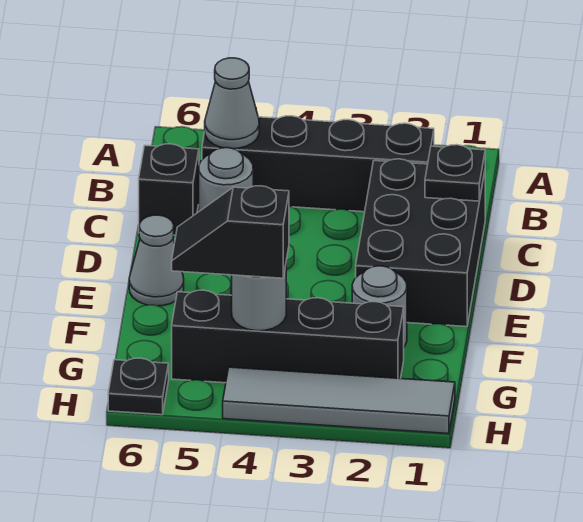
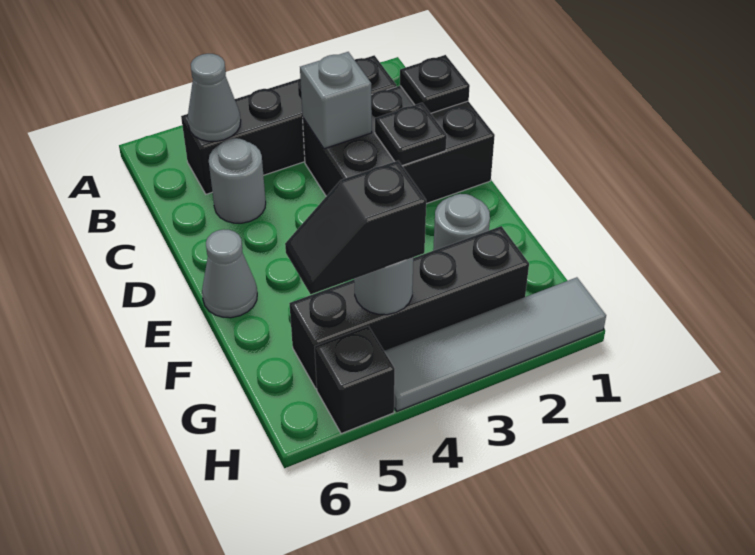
black 2x3 brick [356,159,485,327] -> black 2x3 brick turned to [303,86,495,204]
none -> grey 1x1 brick [300,52,372,149]
black 1x1 brick [139,144,199,235] -> black 1x1 brick moved to [315,326,395,434]
black 1x1 plate [108,358,169,415] -> black 1x1 plate moved to [375,103,447,166]

